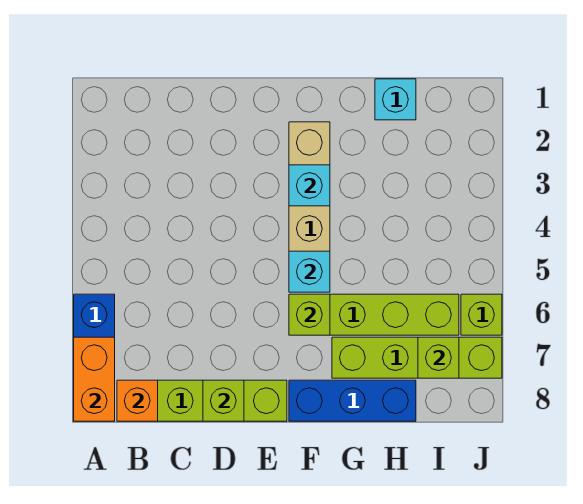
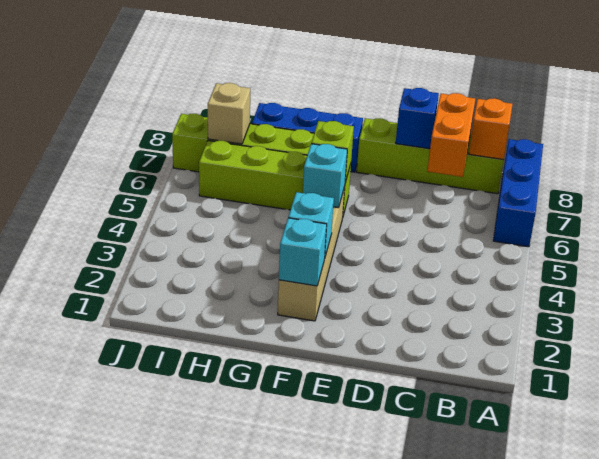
orange 1x2 brick [74,337,115,421] -> orange 1x2 brick moved to [428,93,475,177]
lime 1x1 brick [203,380,244,421] -> blue 1x1 brick [396,88,439,149]
cyan 1x1 brick [375,79,416,120] -> cyan 1x1 brick moved to [279,218,327,286]
lime 1x1 brick [418,337,459,378] -> tan 1x1 brick [208,83,250,144]
lime 1x1 brick [461,294,502,335] -> none

